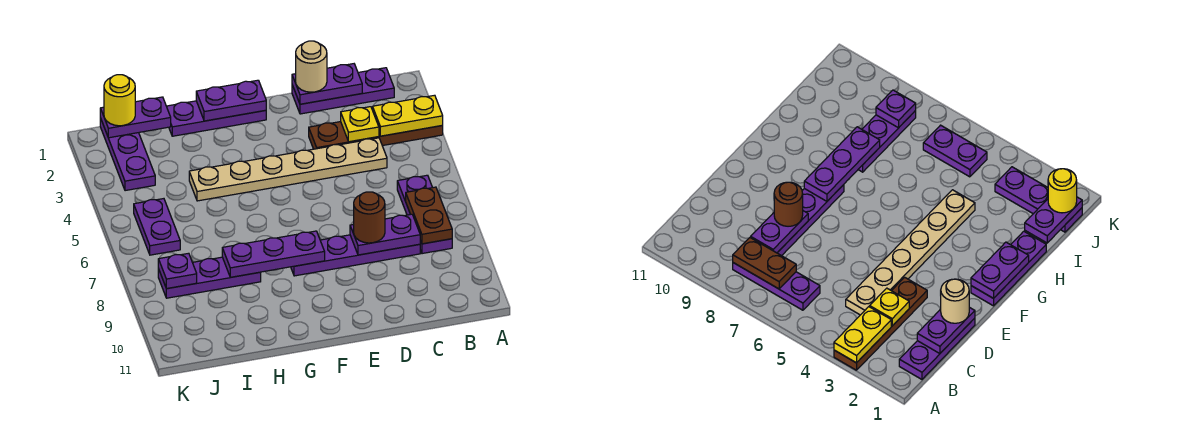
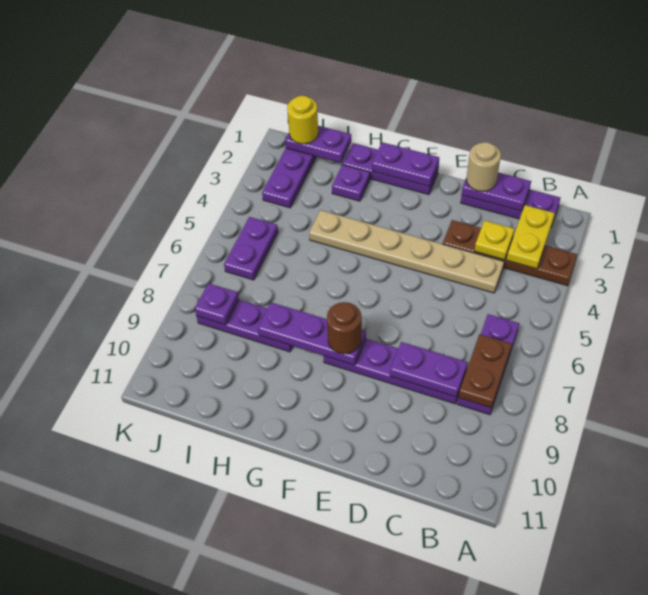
yellow 1x2 plate [373,95,443,136] -> yellow 1x2 plate turned to [507,205,555,269]
brown 1x1 round brick [354,192,385,243] -> brown 1x1 round brick moved to [327,302,362,354]
none -> purple 1x1 plate [332,165,370,201]

